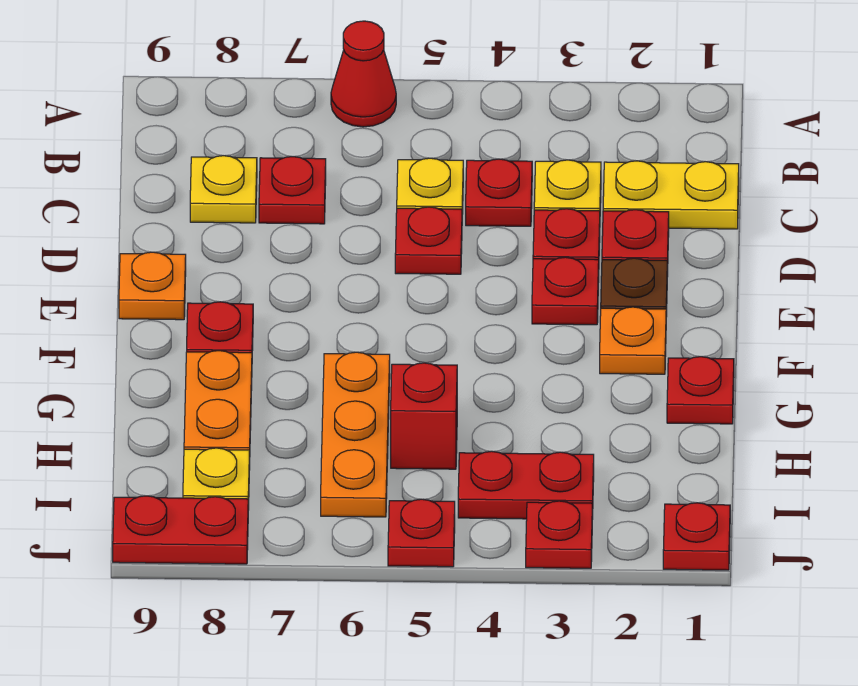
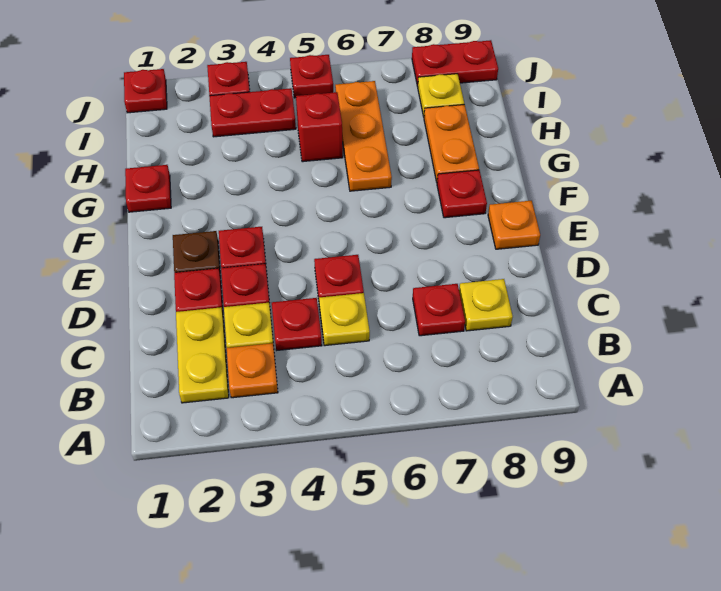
red 1x1 cone [331,21,396,127] -> none
yellow 1x2 plate [603,161,739,229] -> yellow 1x2 plate turned to [176,307,229,403]
orange 1x1 plate [600,307,666,374] -> orange 1x1 plate moved to [227,343,278,398]

